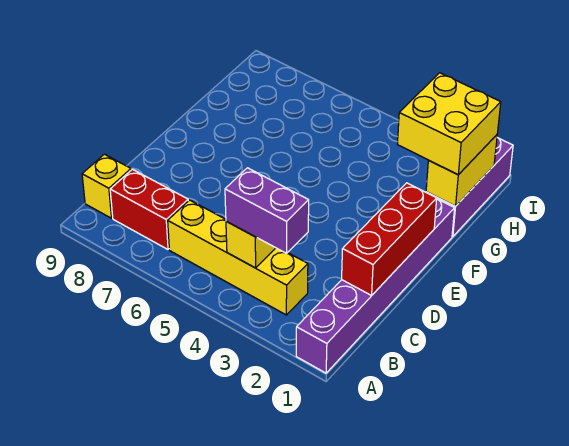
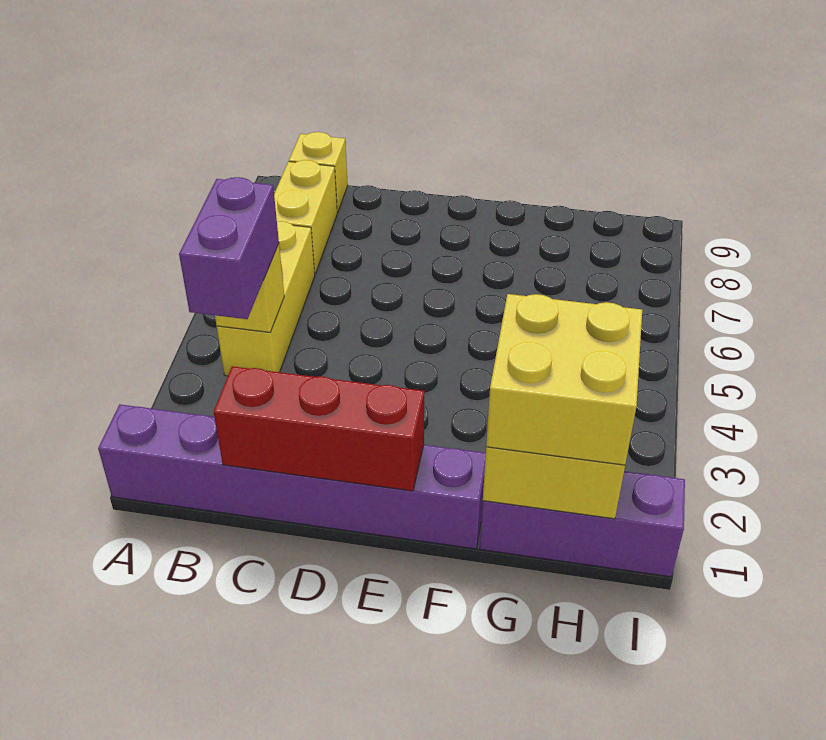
yellow 1x4 brick [168,200,308,315] -> yellow 1x3 brick [217,221,315,376]
red 1x2 brick [110,169,188,249] -> yellow 1x2 brick [274,160,338,274]

